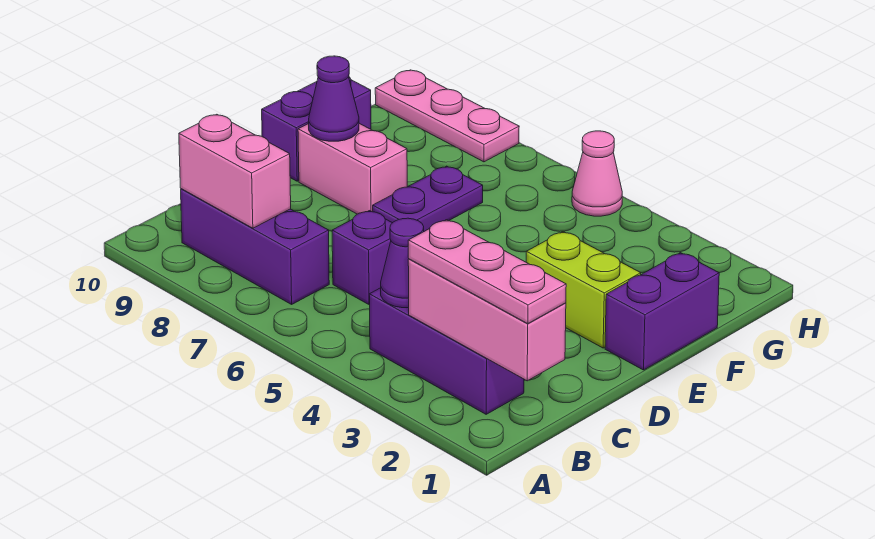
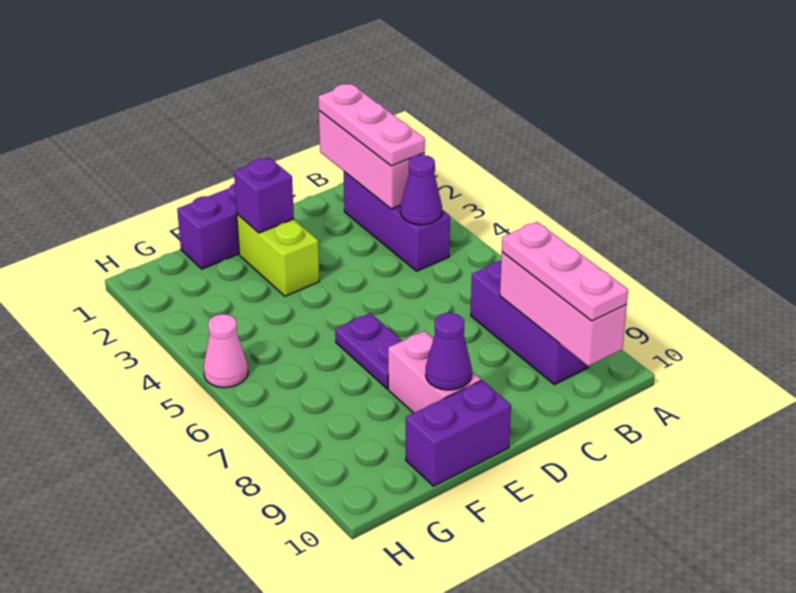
pink 1x2 brick [179,114,291,228] -> pink 1x3 brick [500,252,627,366]
purple 1x1 brick [332,211,392,305] -> purple 1x1 brick moved to [234,158,294,233]
purple 1x2 plate [373,166,483,231] -> purple 1x2 plate turned to [335,313,402,389]
pink 1x3 plate [375,70,519,162] -> pink 1x3 plate moved to [502,222,628,321]

